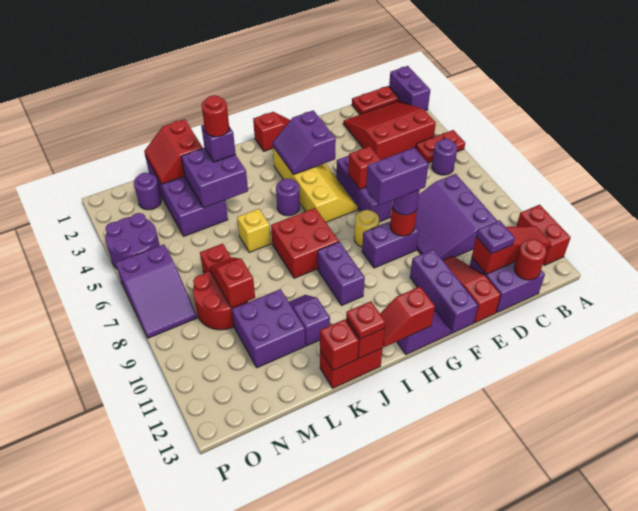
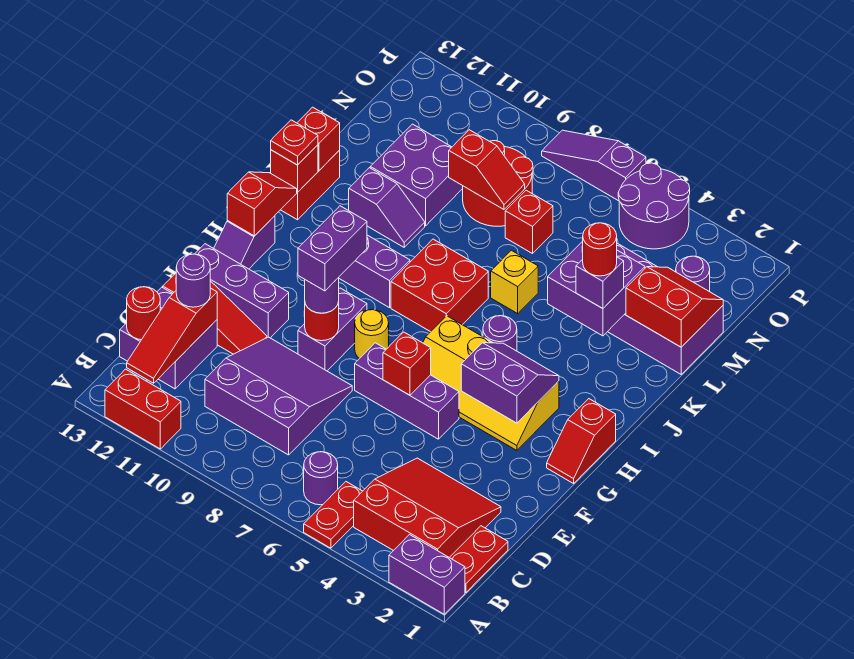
red 3x3 slope [343,101,436,160] -> red 3x3 slope turned to [354,458,501,557]
purple 1x1 plate [476,220,515,254] -> purple 1x1 round brick [176,254,210,307]
purple 2x3 slope [116,245,197,338] -> purple 1x3 slope [542,130,646,201]

